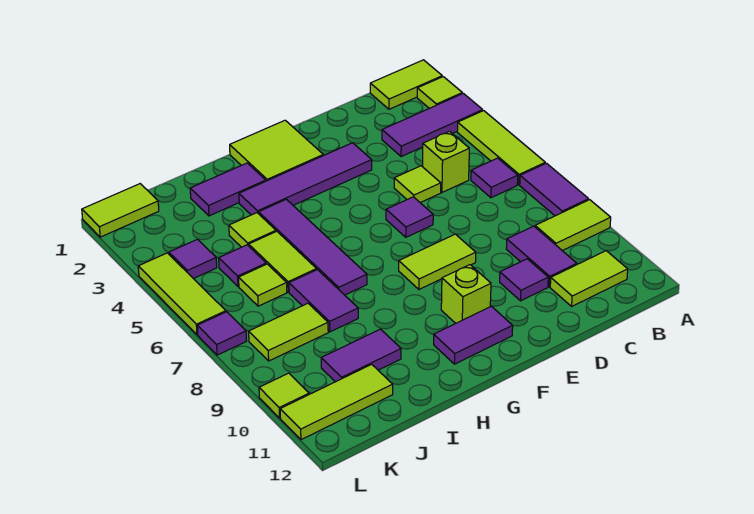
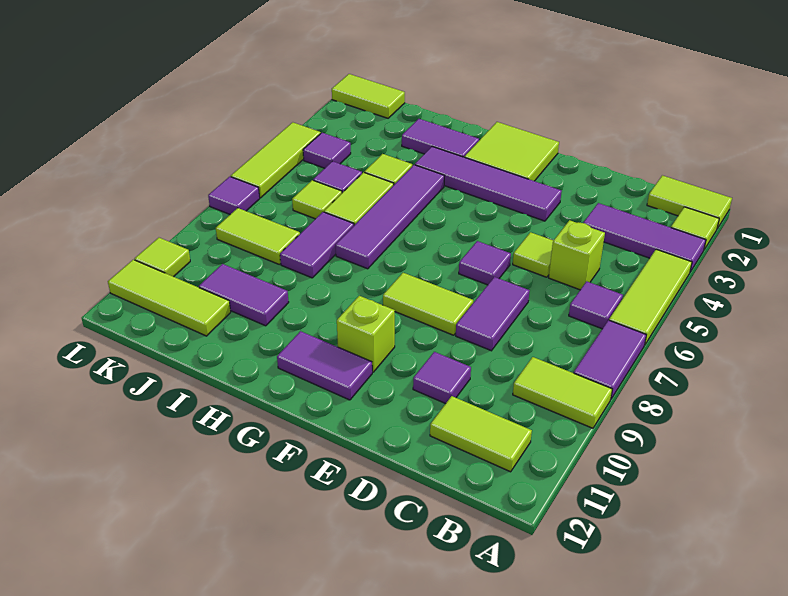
purple 1x2 tile [506,226,577,287] -> purple 1x2 tile moved to [456,277,530,351]

